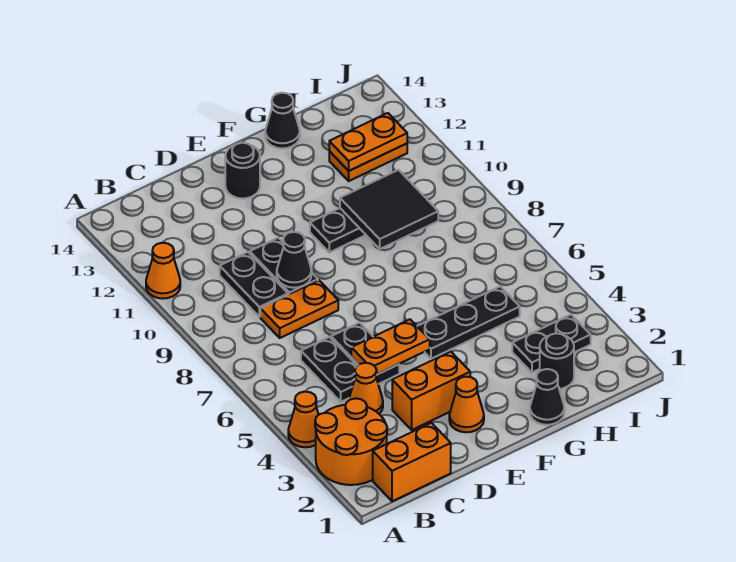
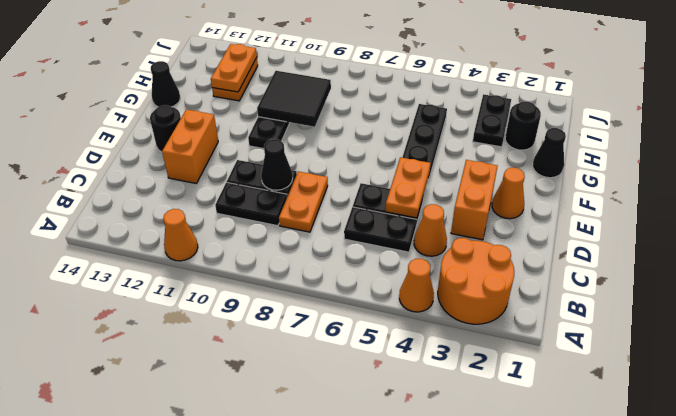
orange 1x2 brick [373,423,451,501] -> orange 1x2 brick moved to [162,109,218,183]

